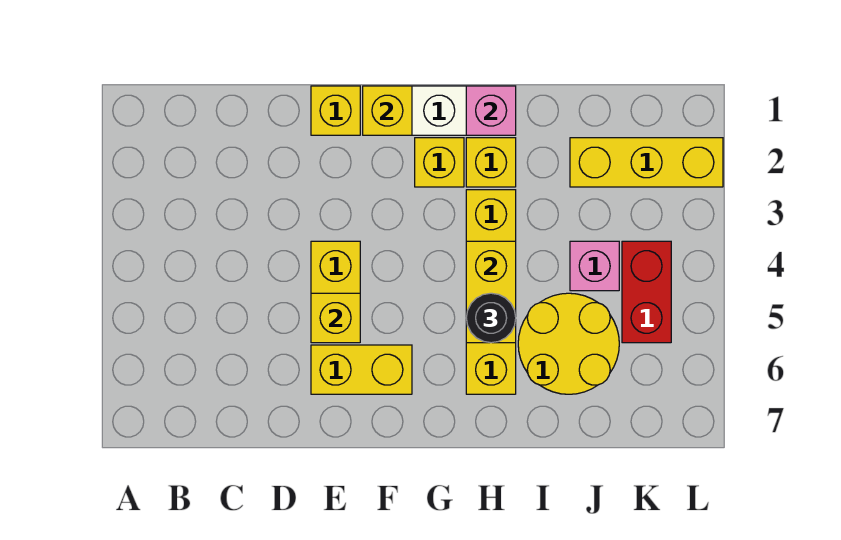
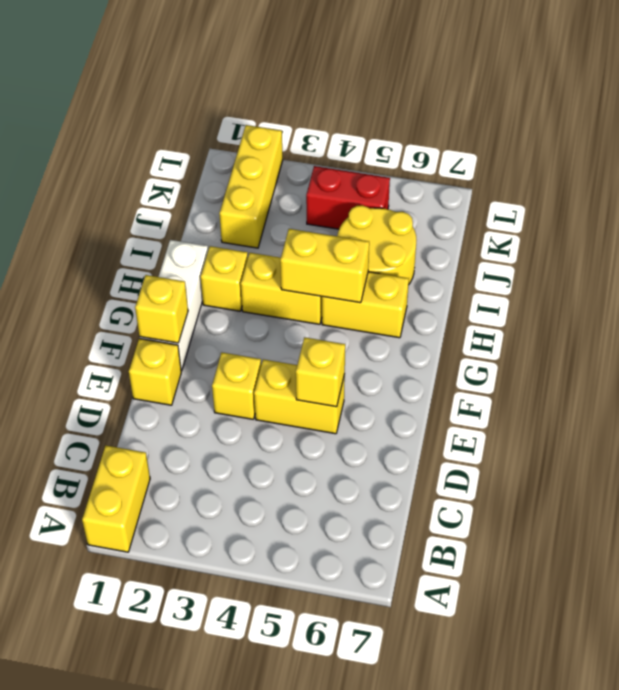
yellow 1x2 brick [311,345,412,394] -> yellow 1x2 brick moved to [82,446,150,552]
yellow 1x1 brick [415,138,464,187] -> yellow 1x1 brick moved to [212,353,261,419]
pink 1x1 brick [466,86,516,135] -> none
black 1x1 round brick [466,293,516,343] -> none
pink 1x1 brick [570,241,619,291] -> none

